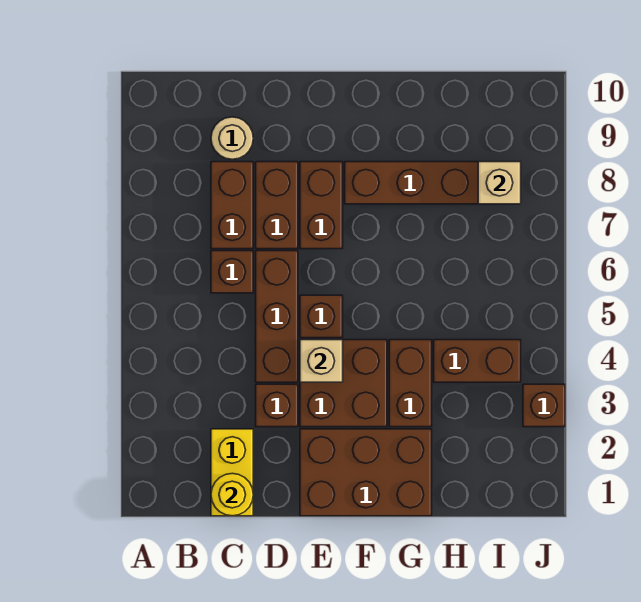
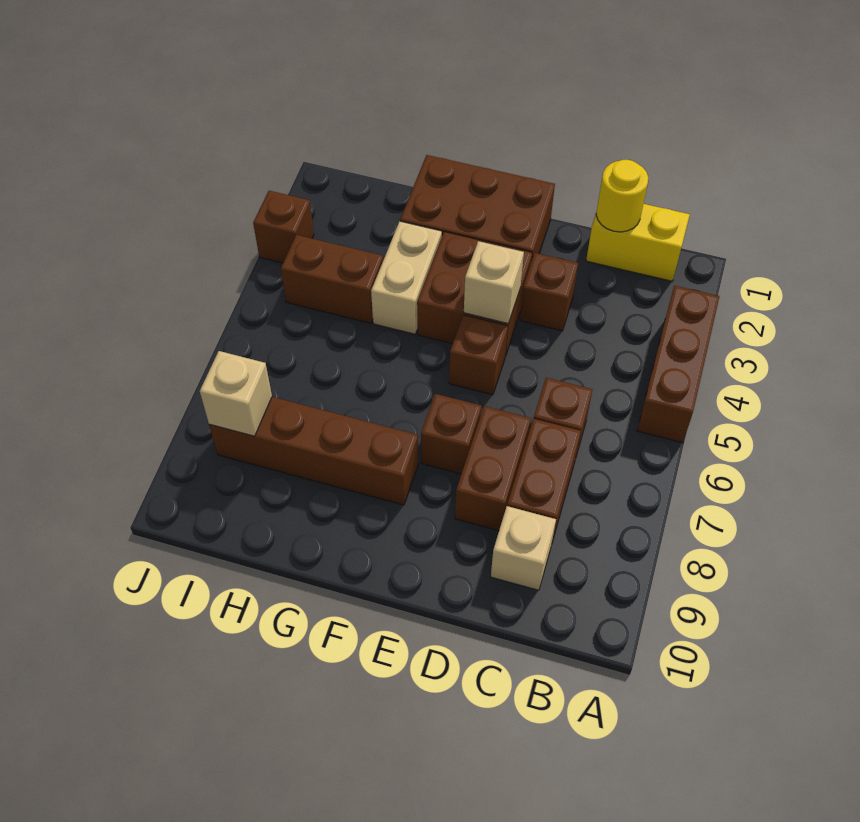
yellow 1x2 brick [211,429,253,516] -> yellow 1x2 brick turned to [586,204,690,281]
tan 1x1 round brick [211,117,253,159] -> tan 1x1 brick [491,506,556,590]
brown 1x3 brick [256,251,298,382] -> brown 1x3 brick moved to [637,286,719,443]
brown 1x2 brick [300,162,343,249] -> brown 1x1 brick [421,394,481,474]
brown 1x2 brick [389,340,432,427] -> tan 1x2 brick [371,221,442,334]

